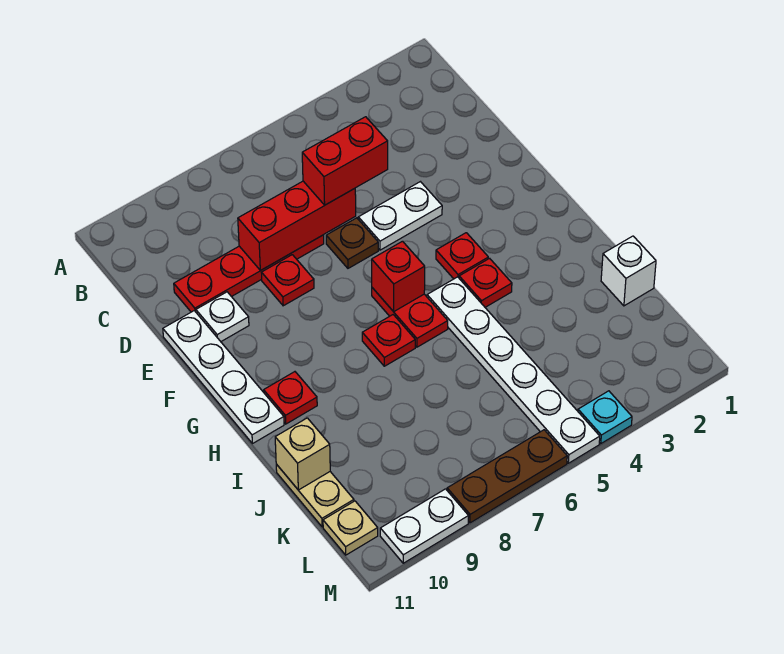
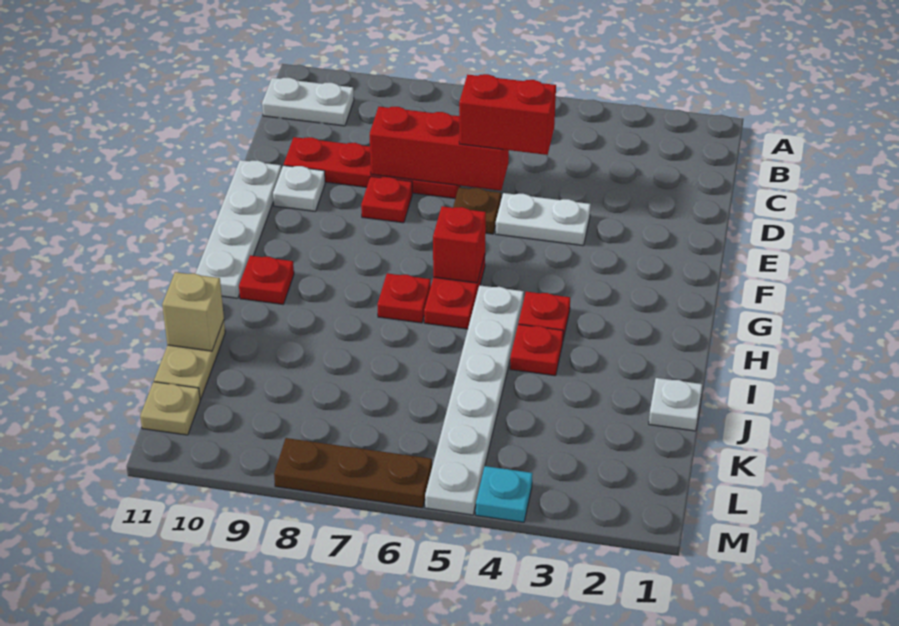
red 1x1 plate [436,233,488,279] -> red 1x1 plate moved to [510,324,563,376]
white 1x1 brick [601,236,656,306] -> white 1x1 plate [649,378,702,431]
white 1x2 plate [380,489,469,563] -> white 1x2 plate moved to [262,78,354,126]

